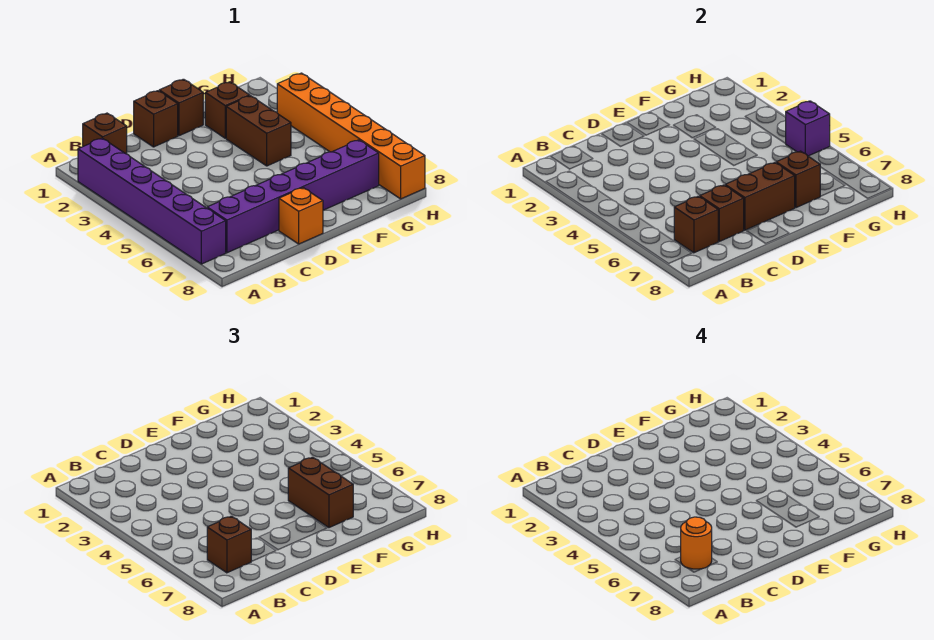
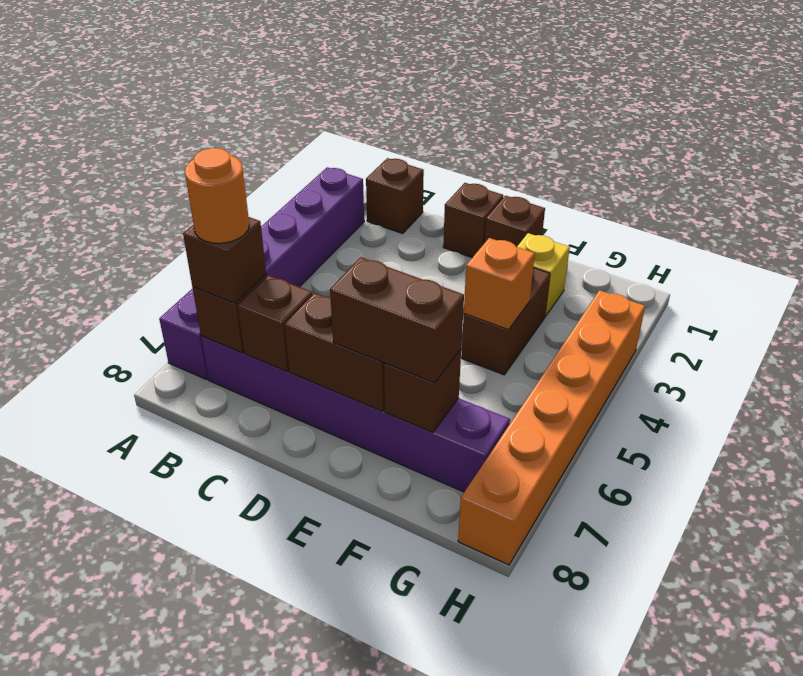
orange 1x1 brick [279,188,323,244] -> orange 1x1 brick moved to [464,238,535,330]
brown 1x1 brick [205,82,250,138] -> yellow 1x1 brick [517,233,570,316]
brown 1x2 brick [288,457,353,528] -> brown 1x2 brick turned to [330,257,464,383]
purple 1x1 brick [785,101,830,156] -> none

